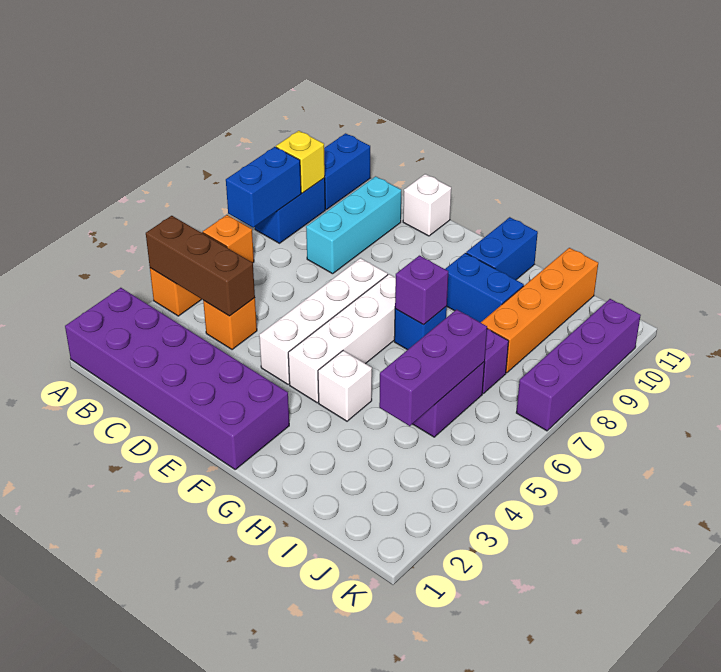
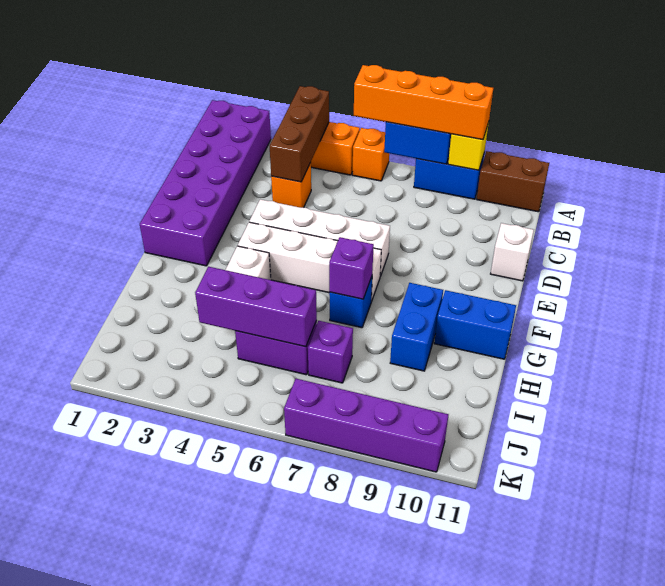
blue 1x2 brick [324,133,370,210] -> brown 1x2 brick [477,151,549,212]
cyan 1x3 brick [306,176,401,274] -> none
orange 1x4 brick [481,248,598,373] -> orange 1x4 brick moved to [354,65,493,140]

